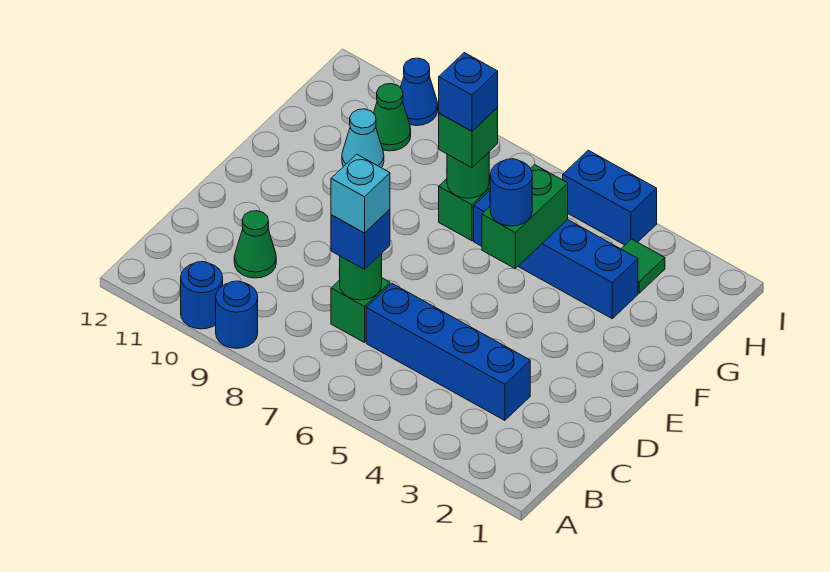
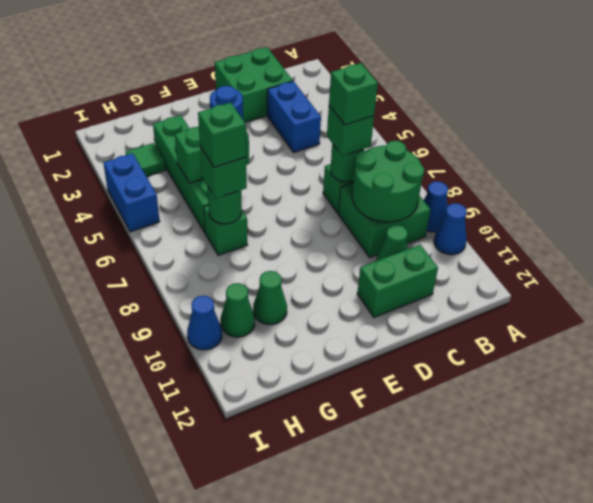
blue 1x1 round brick [216,281,258,348] -> blue 1x1 cone [424,181,448,232]
blue 1x1 round brick [181,262,223,329] -> blue 1x1 cone [434,203,467,255]
none -> green 2x2 brick [338,182,431,257]
none -> green 2x2 round brick [352,141,424,222]
none -> green 2x2 brick [215,47,293,122]
blue 1x4 brick [366,284,530,420] -> blue 1x2 brick [267,81,321,152]
blue 1x1 brick [331,209,390,269] -> green 1x1 brick [327,106,374,156]
cyan 1x1 brick [331,154,390,233] -> green 1x1 brick [329,63,378,125]
none -> green 1x2 brick [357,245,438,317]
blue 1x4 brick [474,191,638,318] -> green 1x4 brick [153,115,208,232]
blue 1x1 brick [439,53,498,131] -> green 1x1 brick [198,102,246,167]
cyan 1x1 cone [342,109,384,168] -> green 1x1 cone [253,271,287,324]

